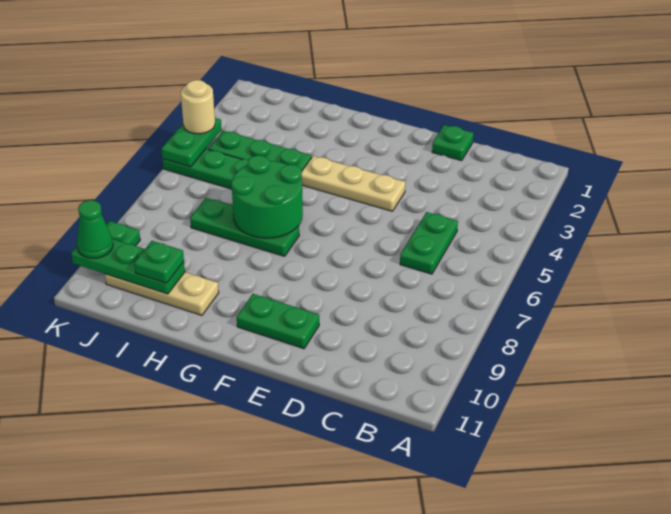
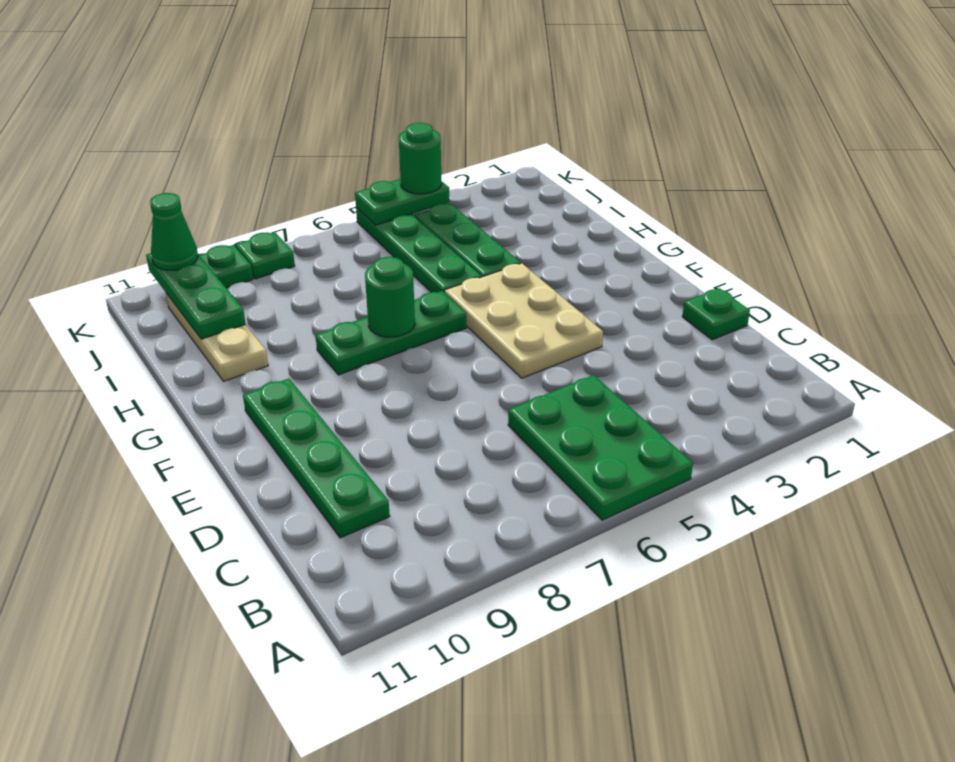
green 1x2 plate [400,212,458,274] -> green 2x3 plate [508,375,693,520]
tan 1x3 plate [301,156,405,211] -> tan 2x3 plate [444,263,603,378]
green 1x2 plate [237,294,319,349] -> green 1x4 plate [243,378,390,538]
green 2x2 round brick [231,155,303,238] -> green 1x1 round brick [365,257,415,337]
green 1x3 plate [190,198,299,256] -> green 1x3 plate turned to [316,291,466,375]
green 1x1 plate [134,241,184,283] -> green 1x1 plate moved to [236,232,295,279]
tan 1x1 round brick [181,80,215,134] -> green 1x1 round brick [399,123,442,194]

